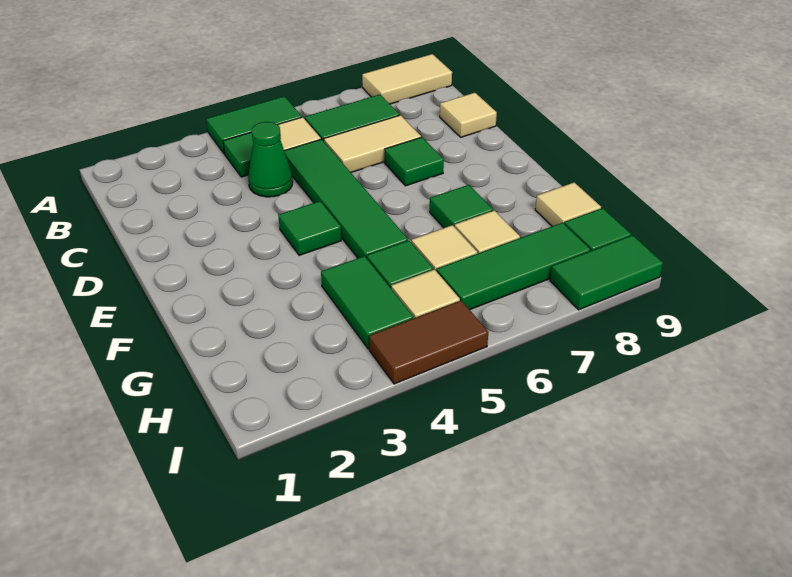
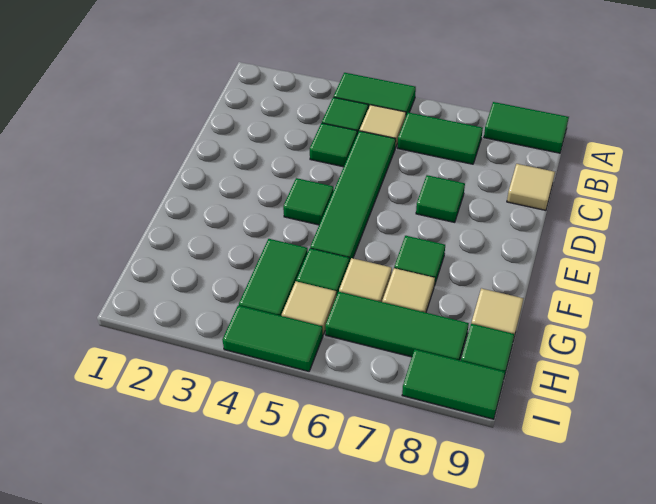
tan 1x2 tile [362,54,452,104] -> green 1x2 tile [484,102,569,153]
green 1x1 cone [248,122,293,197] -> green 1x1 tile [310,123,357,167]
tan 1x2 tile [324,115,421,172] -> none
brown 1x2 tile [369,301,488,384] -> green 1x2 tile [222,305,323,371]

